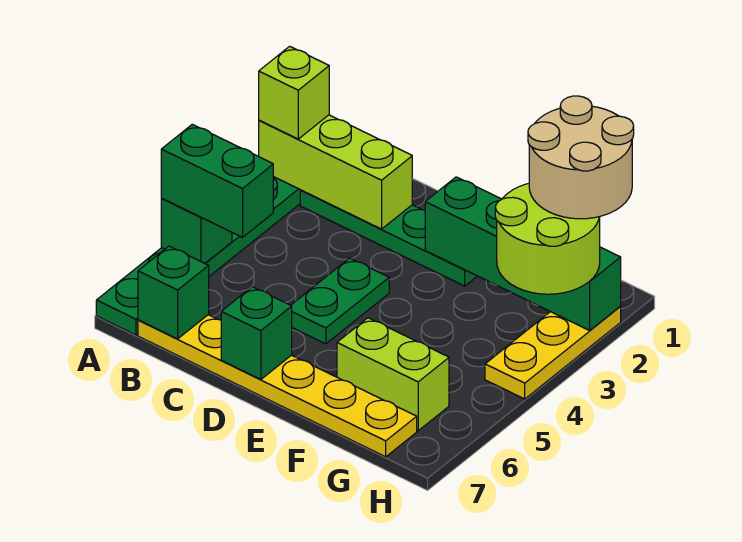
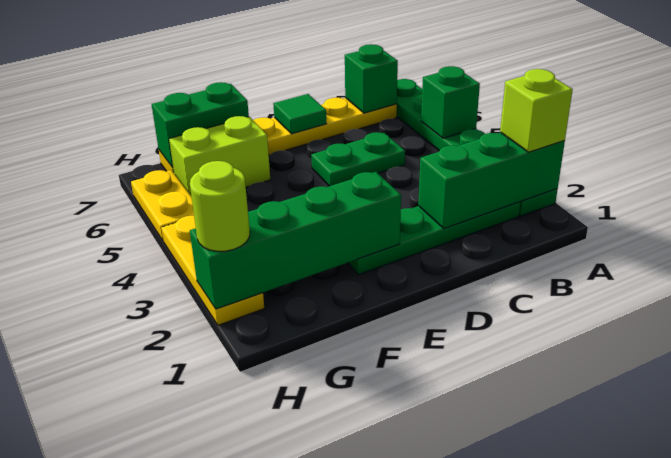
lime 1x3 brick [259,115,412,229] -> green 1x3 brick [418,132,565,228]
green 1x2 brick [161,124,273,237] -> green 1x2 brick moved to [152,82,249,168]
green 1x2 plate [291,258,389,344] -> green 1x2 plate turned to [311,132,405,186]
green 1x1 brick [221,287,292,379] -> green 1x1 tile [273,94,327,134]
tan 2x2 round brick [528,96,634,219] -> none
lime 2x2 round brick [495,184,600,294] -> lime 1x1 round brick [190,161,250,251]
none -> yellow 1x2 plate [131,170,194,240]

